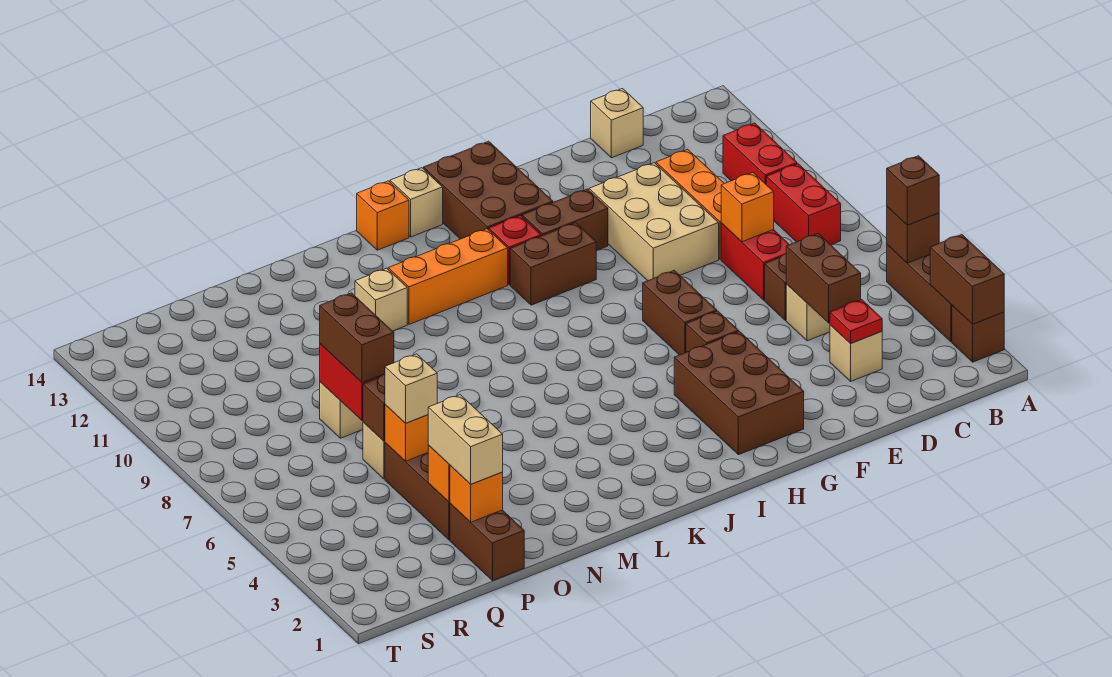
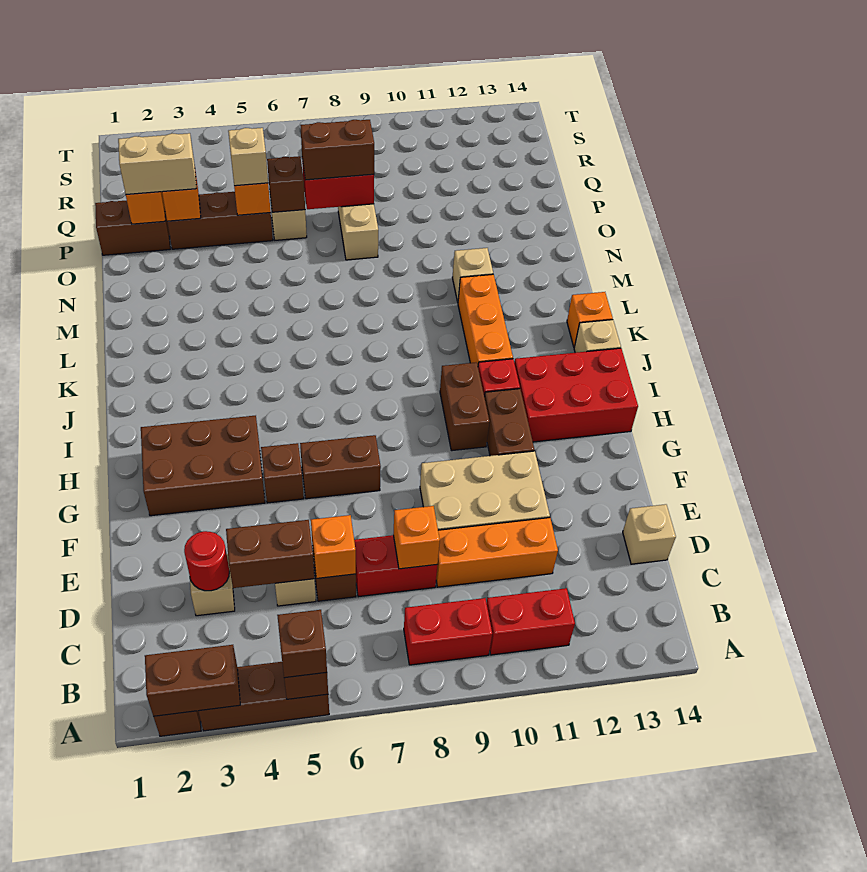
red 1x1 plate [830,300,882,343] -> red 1x1 round brick [184,531,229,591]
none -> orange 1x1 brick [311,515,356,578]
brown 2x3 brick [423,141,553,239] -> red 2x3 brick [514,348,638,442]

